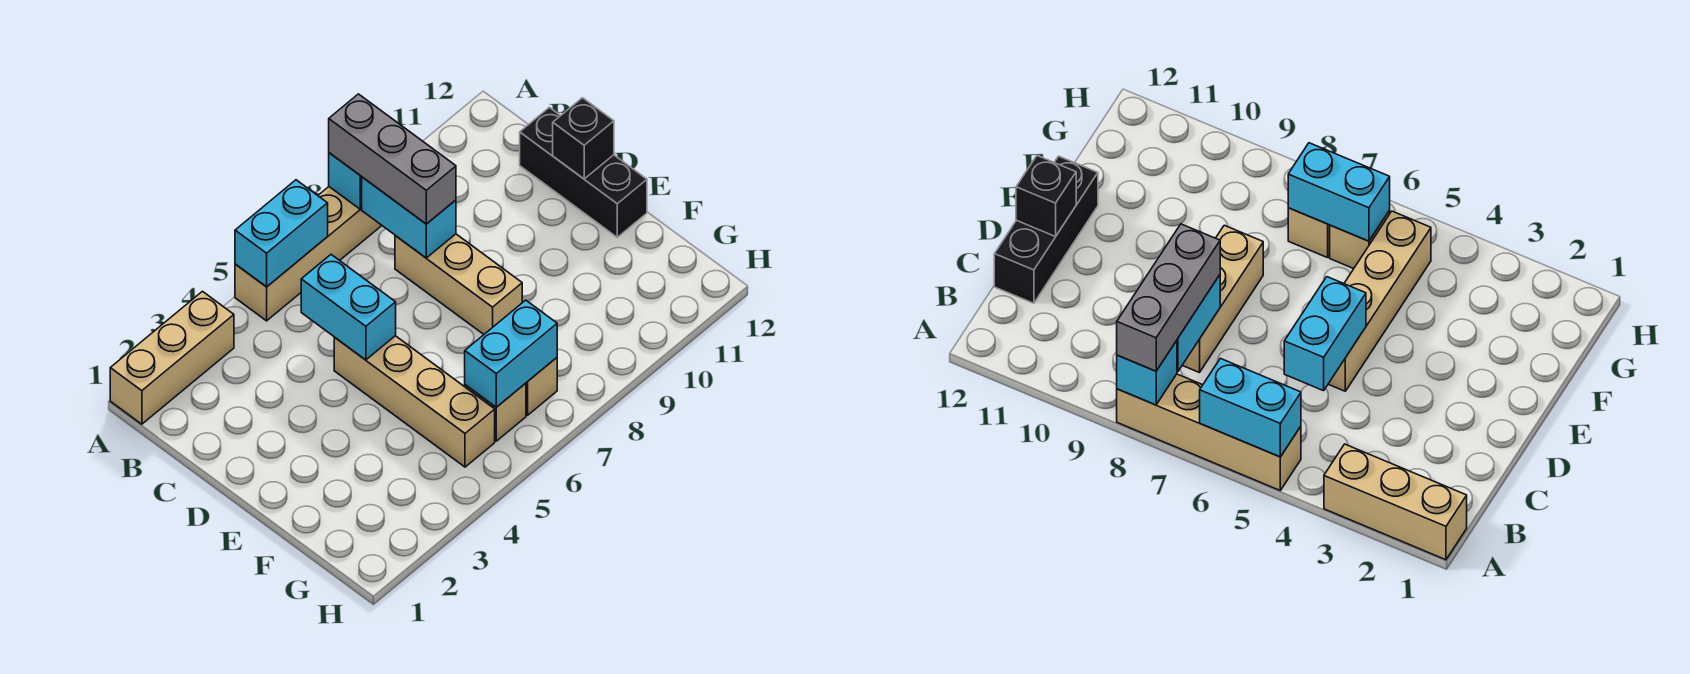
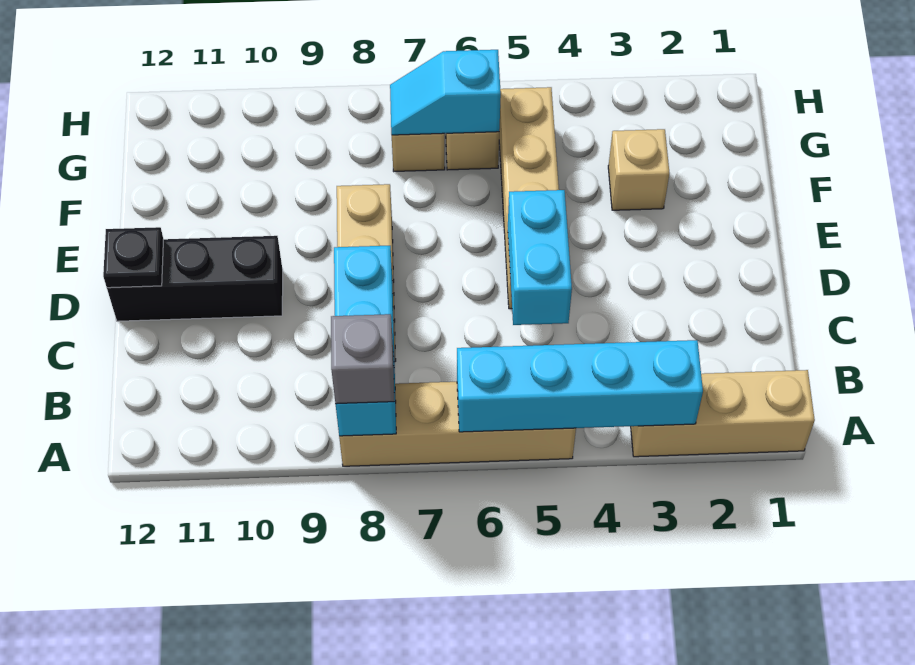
cyan 1x2 brick [235,180,328,287] -> cyan 1x4 brick [457,340,703,432]
grey 1x3 brick [329,94,456,224] -> grey 1x1 brick [331,314,394,404]
black 1x3 brick [520,107,647,237] -> black 1x3 brick turned to [107,236,283,321]
black 1x1 brick [553,98,614,179] -> black 1x1 plate [103,227,163,288]
none -> tan 1x1 brick [608,129,669,210]
cyan 1x2 brick [465,300,557,407] -> cyan 1x2 slope [390,50,501,135]

